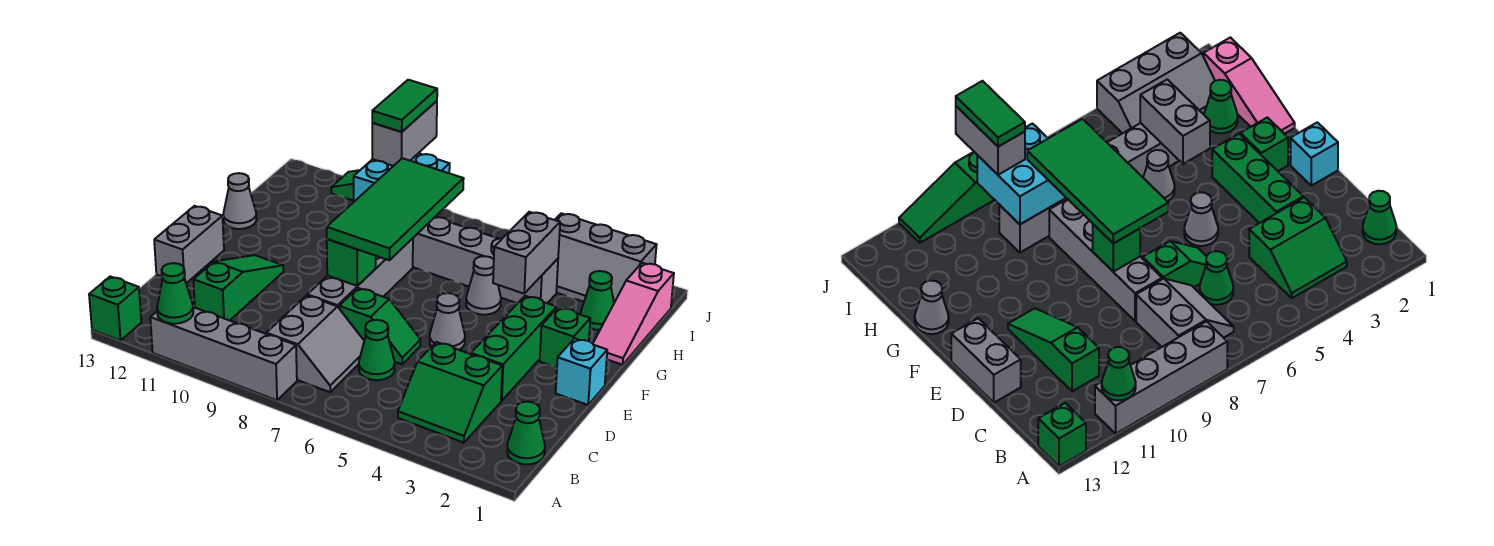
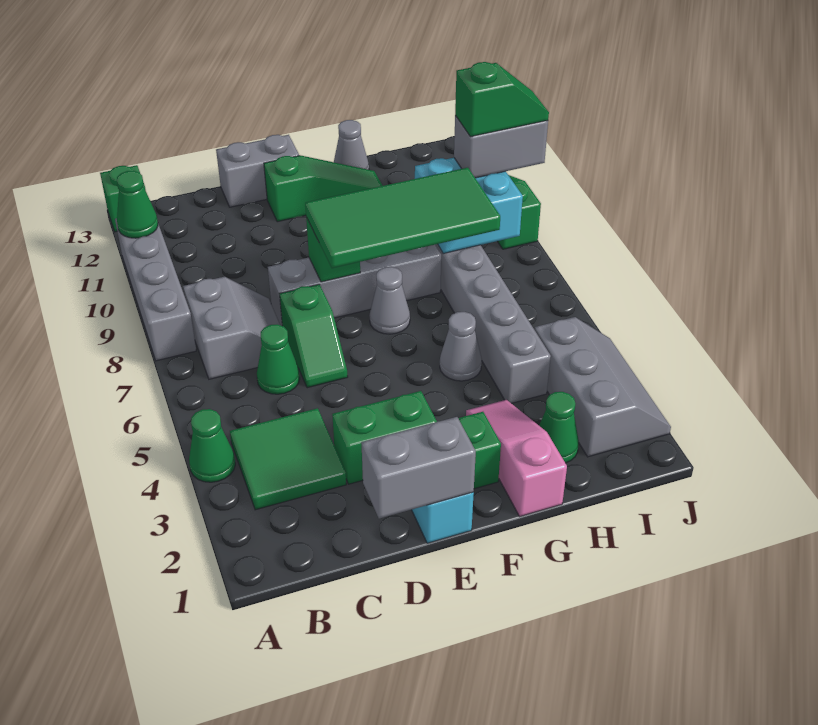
green 1x1 cone [507,402,545,464] -> green 1x1 cone moved to [189,409,235,482]
green 2x2 slope [398,342,502,443] -> green 2x2 tile [230,408,346,510]
grey 2x2 slope [266,295,364,392] -> grey 2x2 slope turned to [183,277,280,379]
green 1x3 slope [193,255,284,320] -> green 1x3 slope moved to [264,156,383,222]
green 1x3 brick [471,296,557,401] -> green 1x2 brick [332,391,437,484]
grey 1x1 cone [430,293,465,350] -> grey 1x1 cone moved to [369,267,410,334]
pink 1x3 slope [593,263,674,365] -> pink 1x3 slope turned to [466,400,567,516]
grey 1x2 brick [493,212,560,294] -> grey 1x2 brick moved to [361,417,476,519]
grey 2x3 slope [555,213,657,303] -> grey 2x3 slope turned to [535,317,671,457]
green 1x2 tile [372,80,437,132] -> green 1x2 slope [455,62,549,137]

